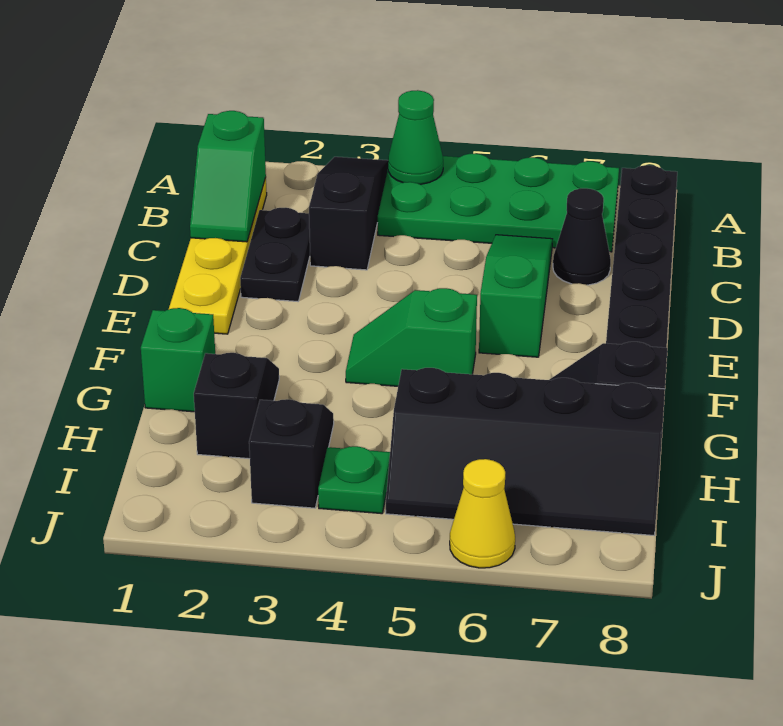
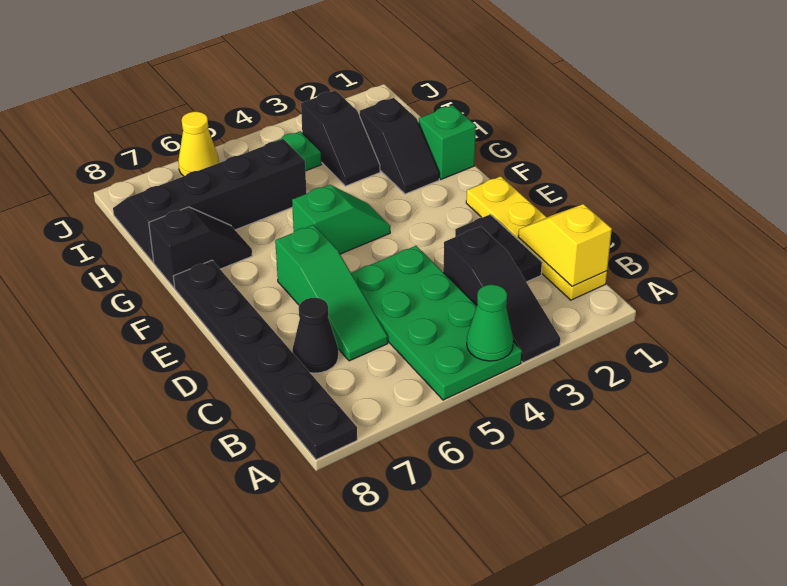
green 2x4 plate [378,154,619,252] -> green 2x4 plate turned to [351,246,522,400]
green 1x2 slope [190,111,266,242] -> yellow 1x2 slope [518,204,612,286]

